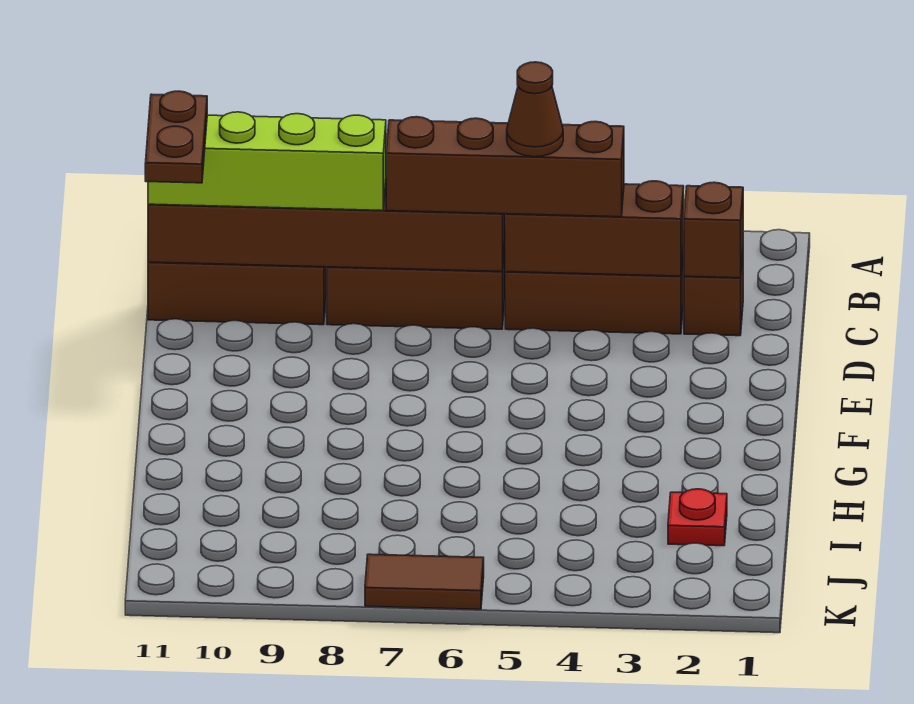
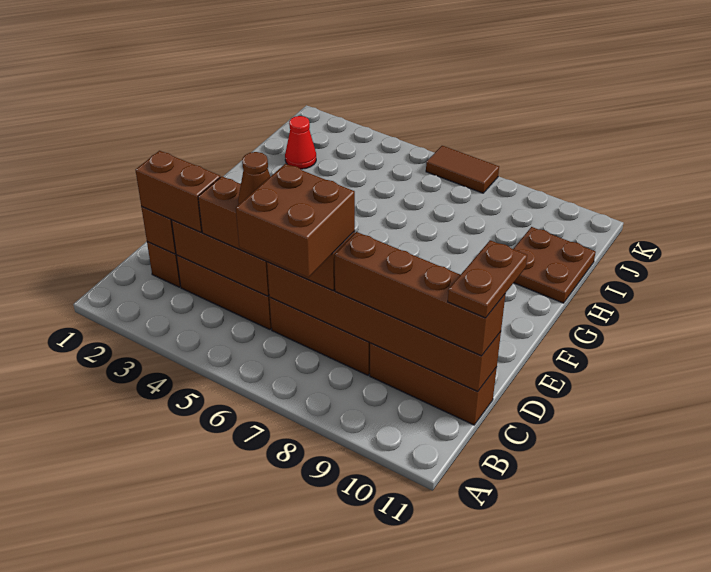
none -> brown 2x2 brick [236,164,355,277]
none -> brown 1x2 brick [136,151,220,232]
lime 1x4 brick [148,112,386,211] -> brown 1x4 brick [334,232,505,356]
none -> brown 2x2 plate [514,227,596,303]
red 1x1 plate [668,489,727,546] -> red 1x1 cone [285,116,316,169]

